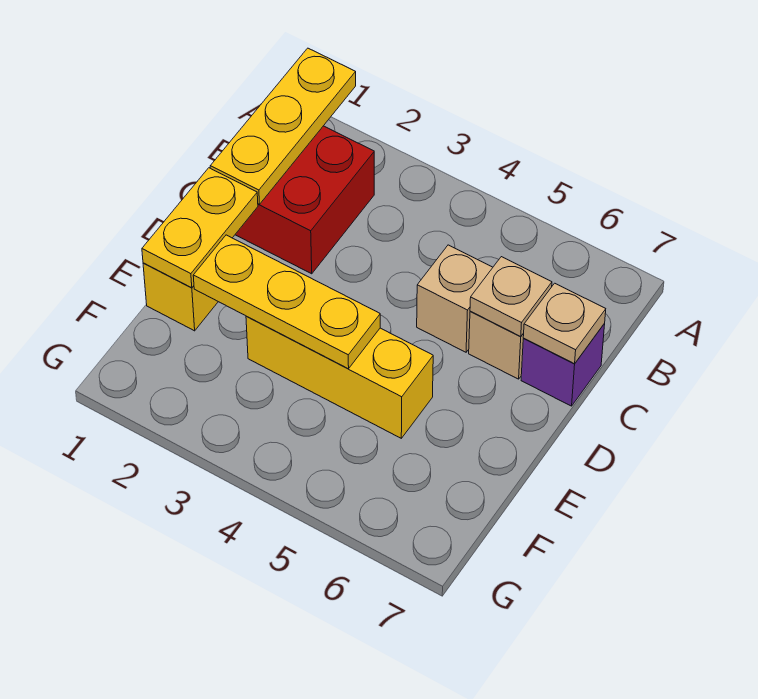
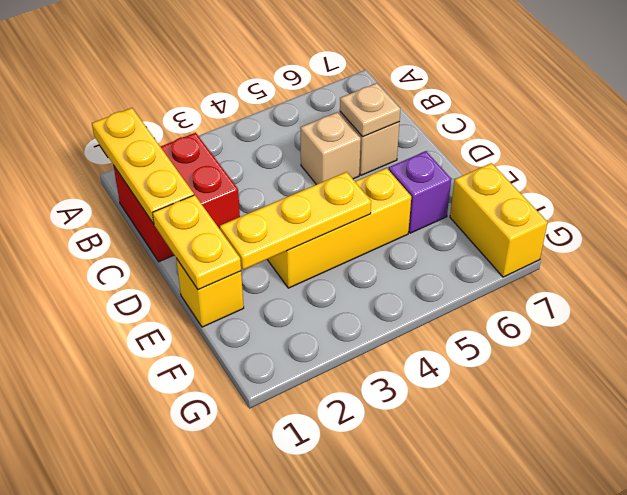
purple 1x1 brick [521,324,605,406] -> purple 1x1 brick moved to [388,151,451,233]
tan 1x1 plate [523,283,606,364] -> none
none -> yellow 1x2 brick [450,163,548,277]

